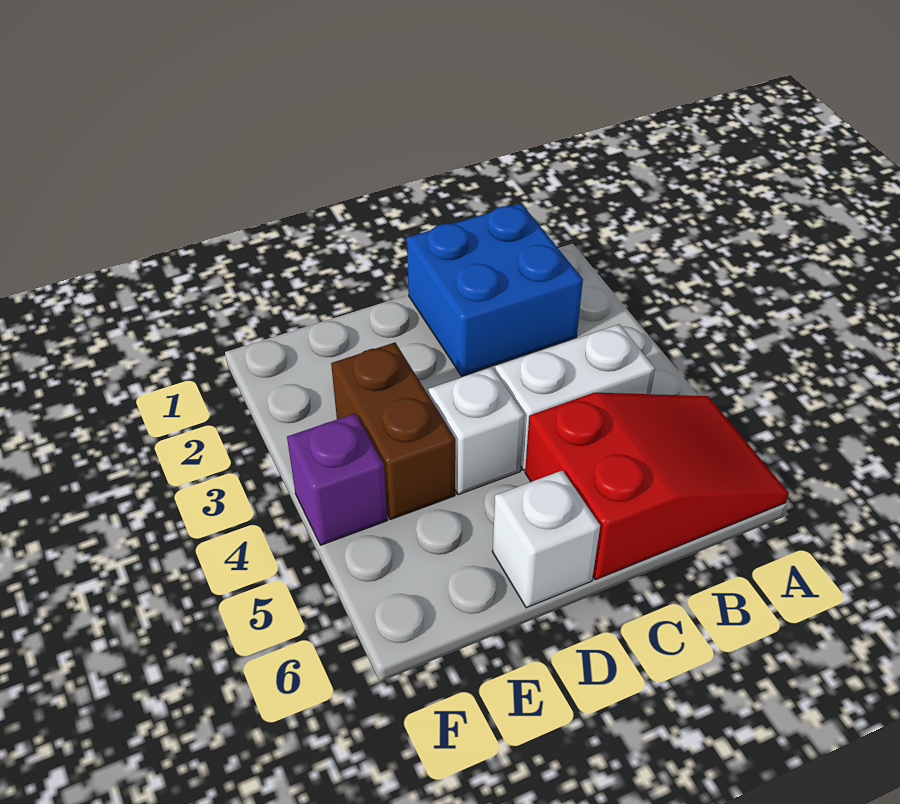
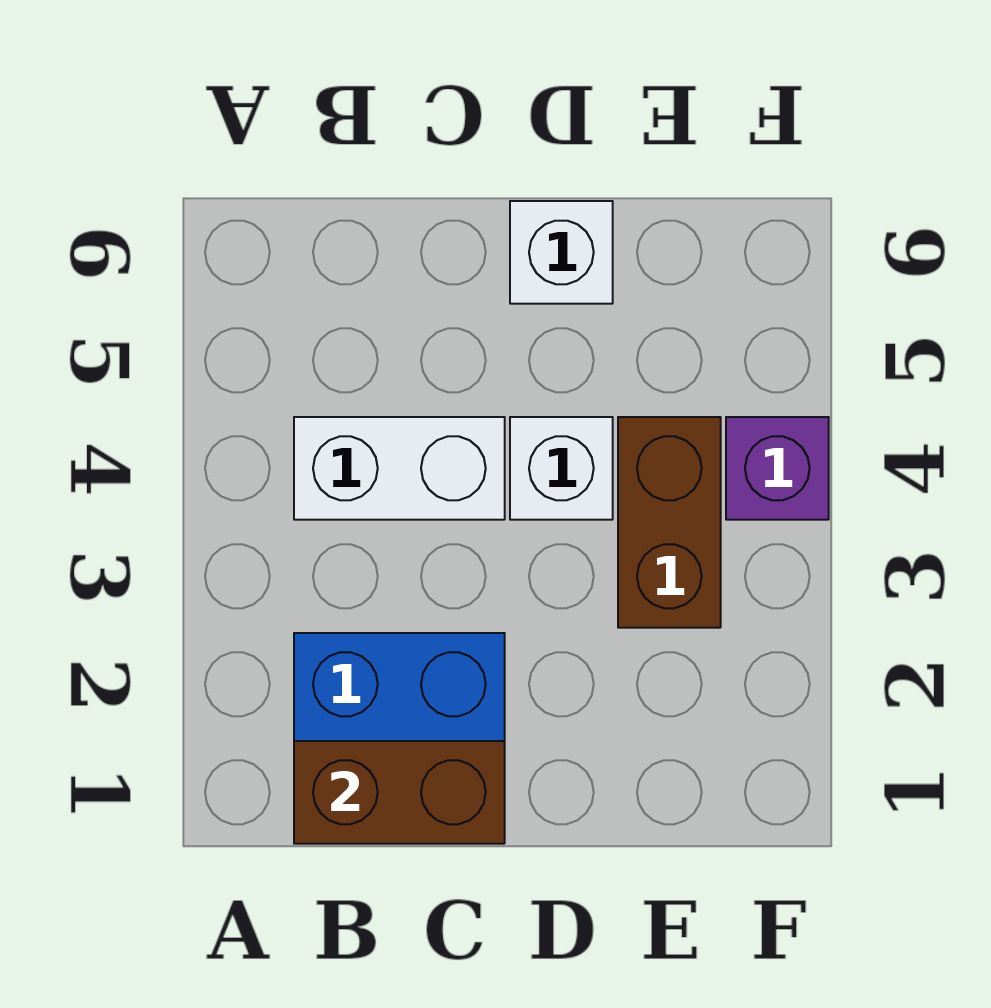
red 2x3 slope [525,393,789,580] -> none
none -> brown 1x2 brick [294,741,505,844]

